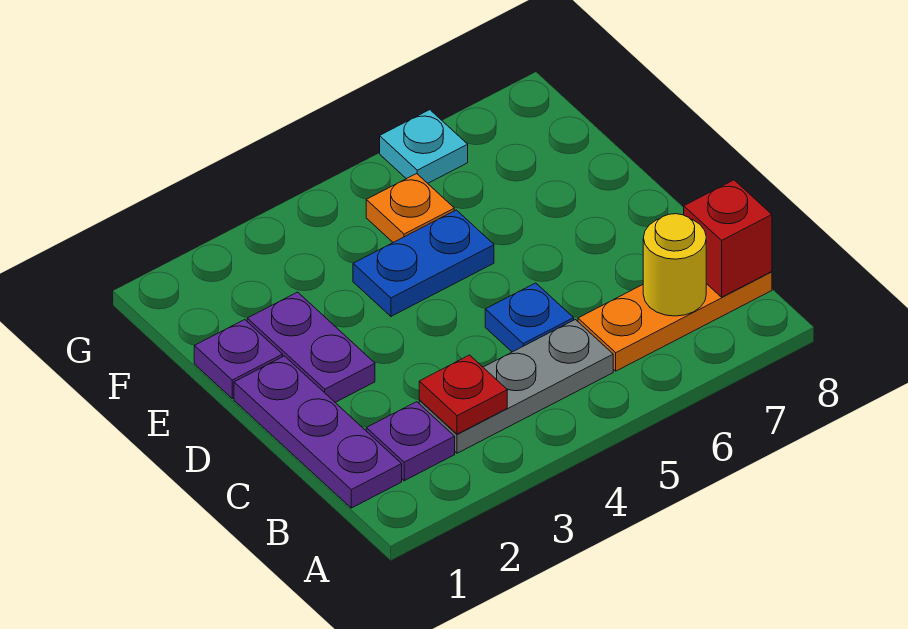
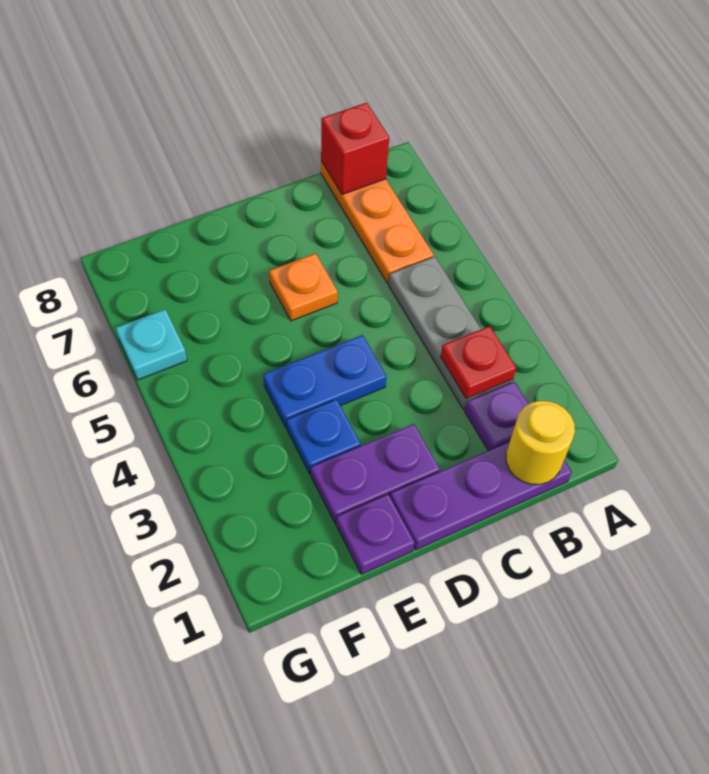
yellow 1x1 round brick [643,214,706,316] -> yellow 1x1 round brick moved to [506,401,575,485]
blue 1x1 plate [485,283,574,352] -> blue 1x1 plate moved to [287,399,361,475]
blue 1x2 plate [353,210,494,316] -> blue 1x2 plate turned to [263,335,387,428]
orange 1x1 plate [366,174,454,242] -> orange 1x1 plate moved to [269,253,338,321]

